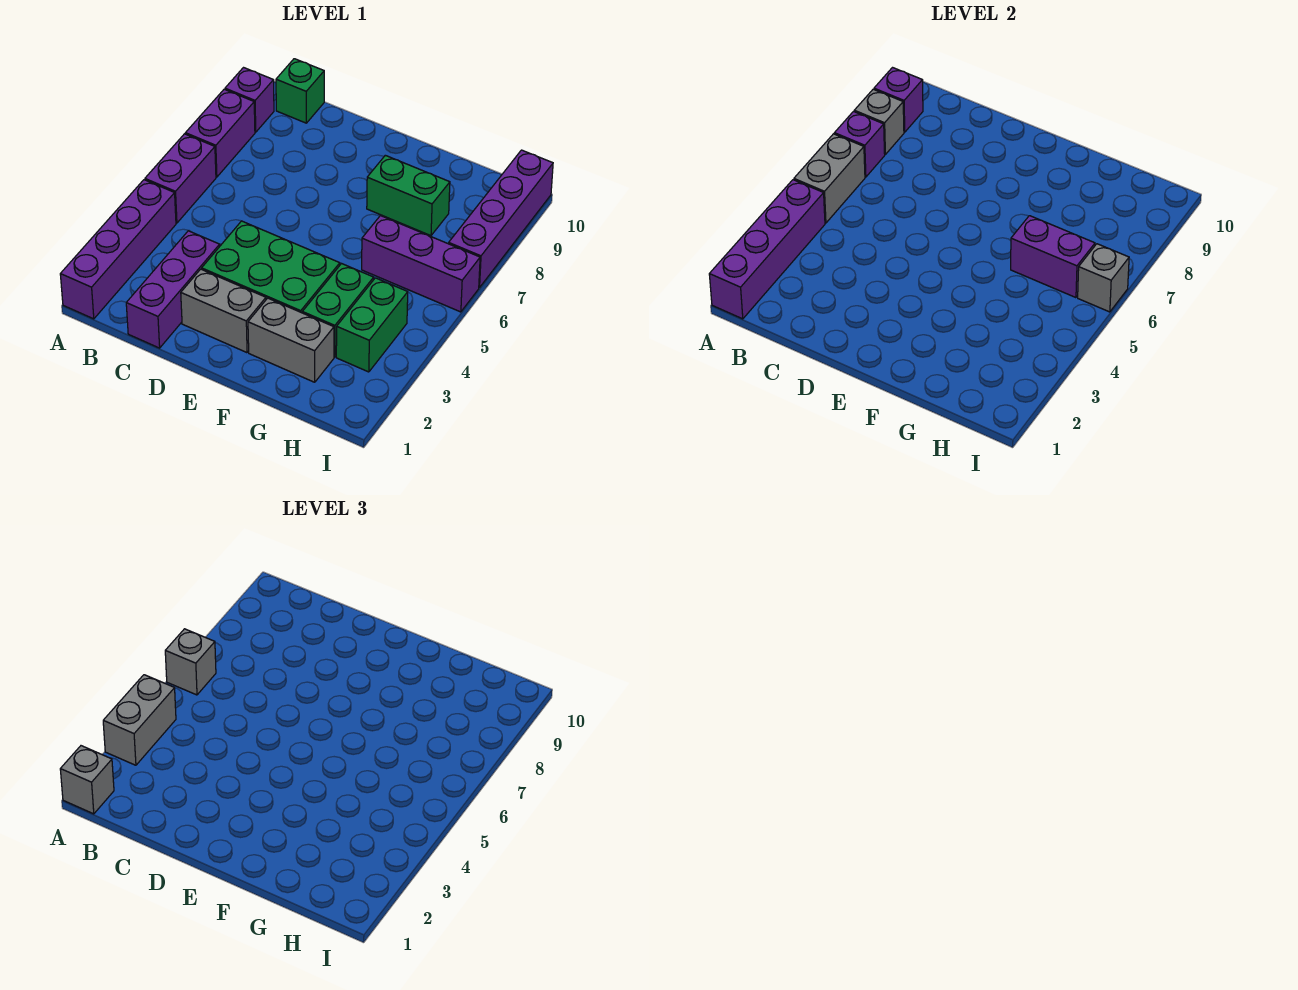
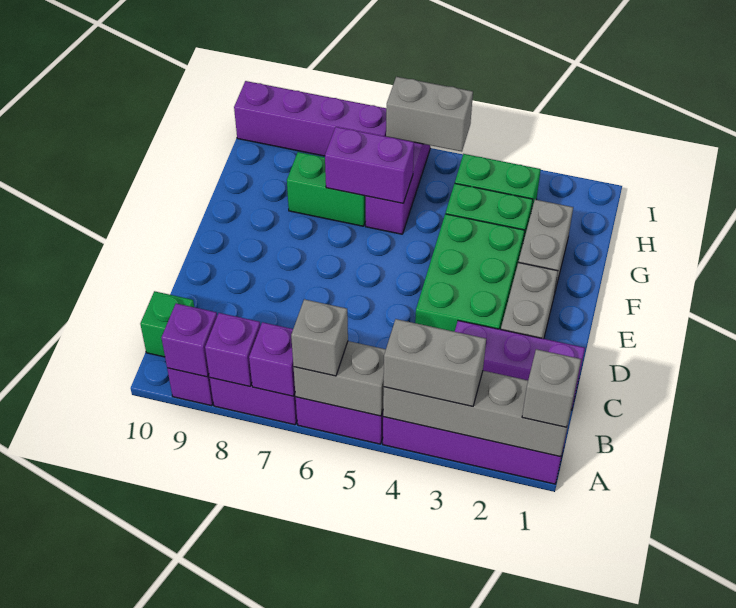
purple 1x4 brick [709,180,825,319] -> grey 1x4 brick [383,371,573,457]
grey 1x1 brick [854,89,904,154] -> purple 1x1 brick [205,313,260,386]
green 1x2 brick [367,155,450,236] -> green 1x2 brick turned to [287,152,366,226]
purple 1x2 brick [1011,216,1095,298] -> purple 1x2 brick turned to [325,127,414,203]
grey 1x1 brick [1078,244,1129,312] -> grey 1x2 brick [386,77,473,152]

